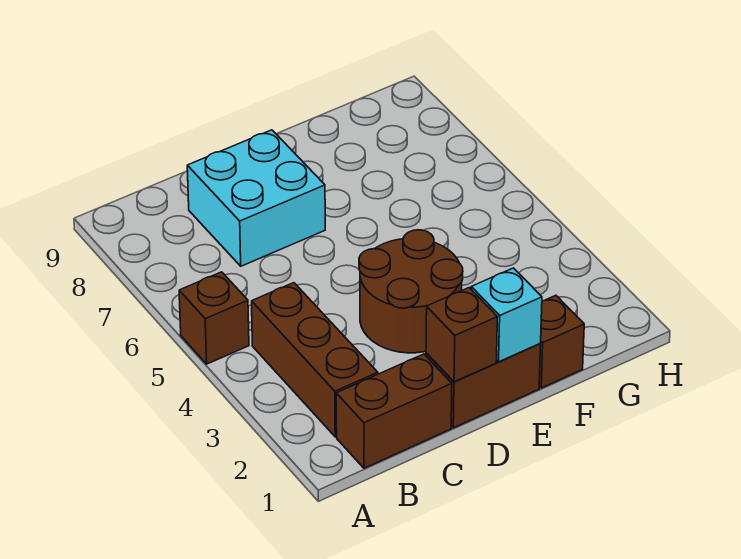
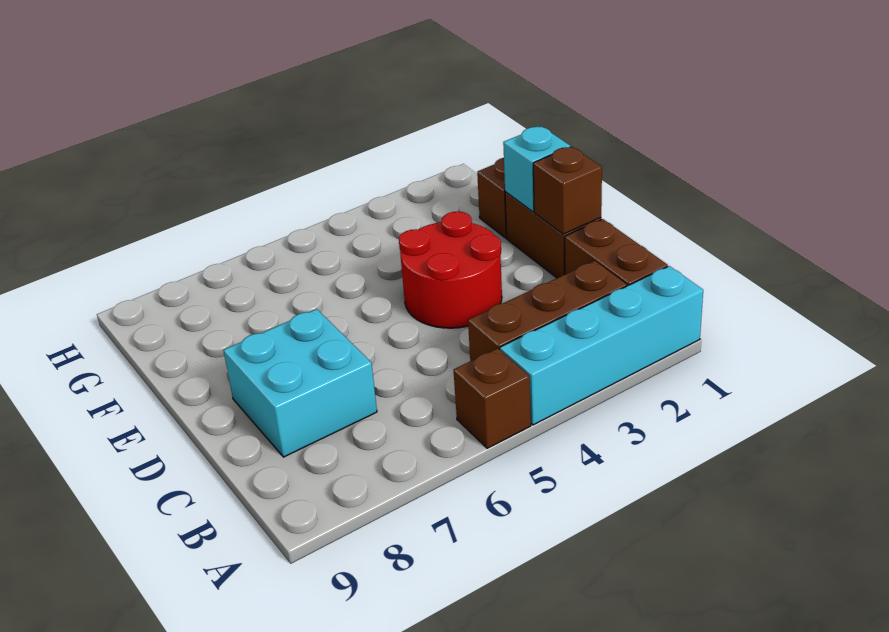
none -> cyan 1x4 brick [500,266,703,425]
brown 2x2 round brick [359,230,463,353] -> red 2x2 round brick [399,212,502,328]

